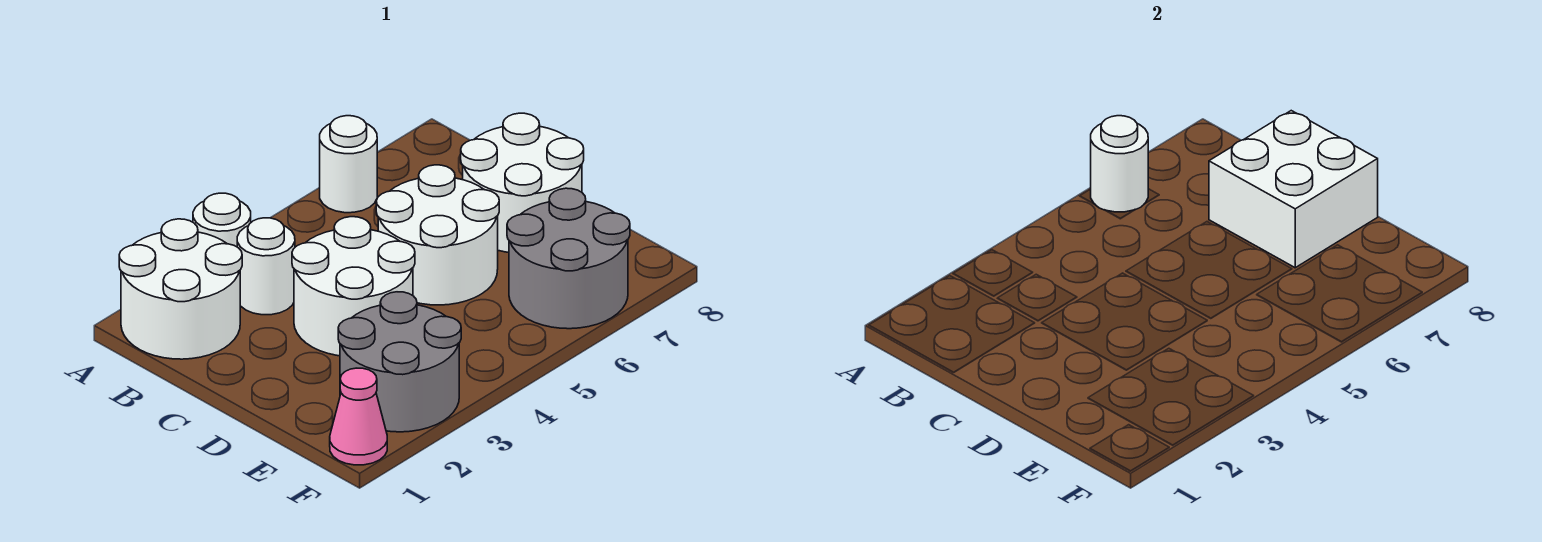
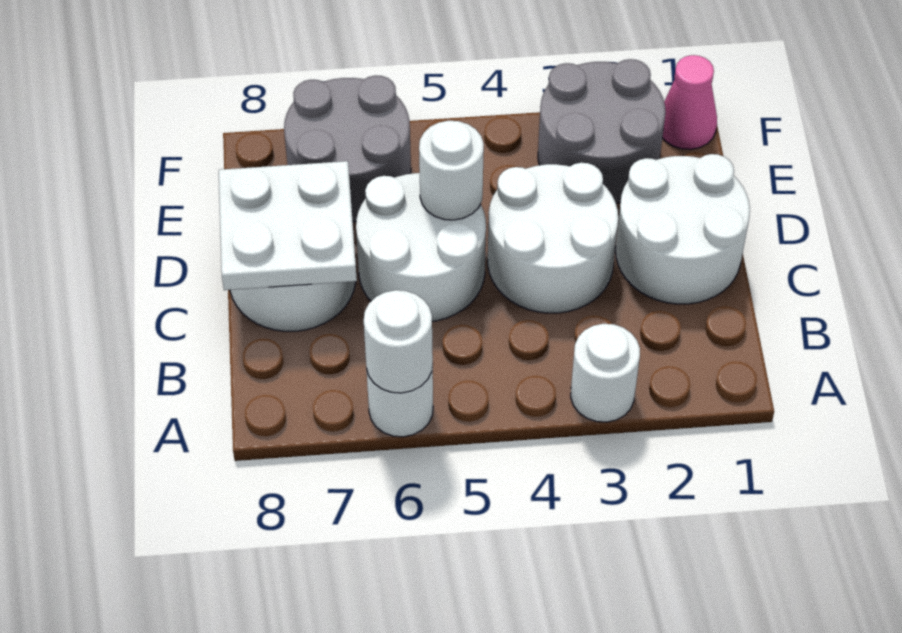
white 2x2 round brick [119,219,242,359] -> white 2x2 round brick moved to [616,154,750,304]
white 1x1 round brick [237,218,295,315] -> white 1x1 round brick moved to [419,121,484,220]
white 2x2 brick [1209,111,1378,268] -> white 2x2 plate [219,161,357,290]

